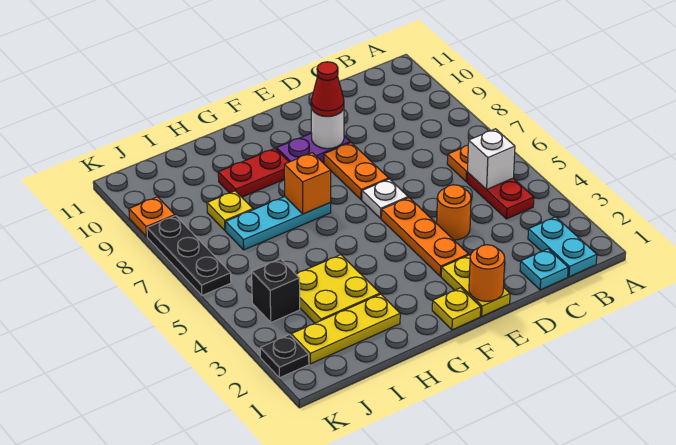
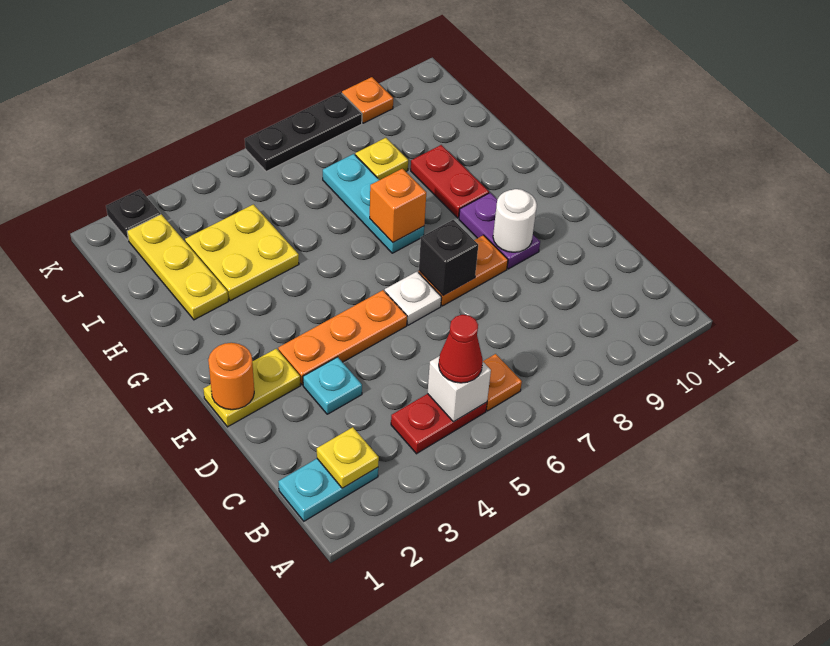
cyan 1x1 plate [520,249,568,290] -> cyan 1x1 plate moved to [303,357,362,414]
orange 1x1 round brick [437,185,471,240] -> none
red 1x1 cone [311,62,344,116] -> red 1x1 cone moved to [439,315,483,383]
yellow 1x1 plate [432,288,481,330] -> yellow 1x1 plate moved to [317,427,379,488]
black 1x1 brick [252,259,300,322] -> black 1x1 brick moved to [419,220,478,296]

